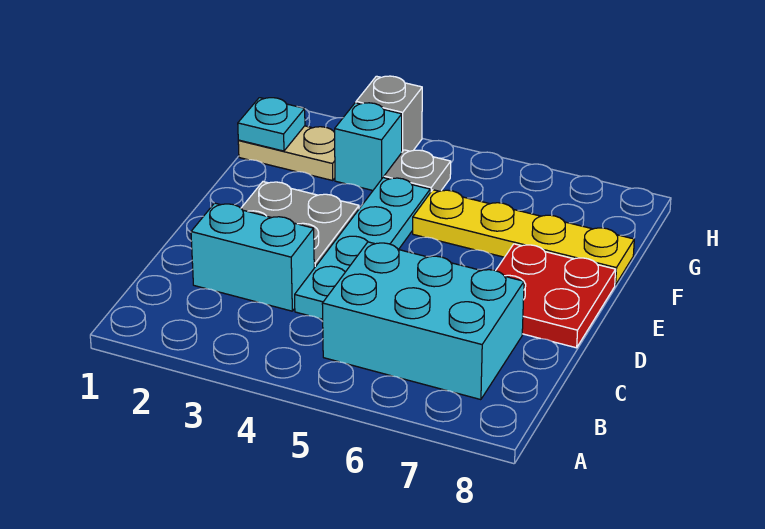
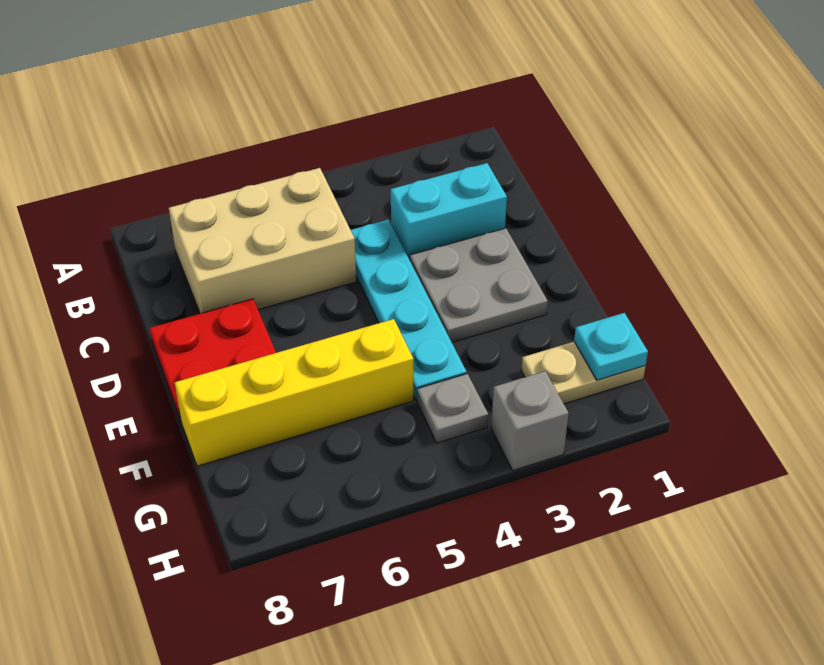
cyan 2x3 brick [322,242,524,400] -> tan 2x3 brick [169,168,356,314]
yellow 1x4 plate [413,190,634,285] -> yellow 1x4 brick [174,319,413,466]
cyan 1x1 brick [335,103,402,190] -> none

